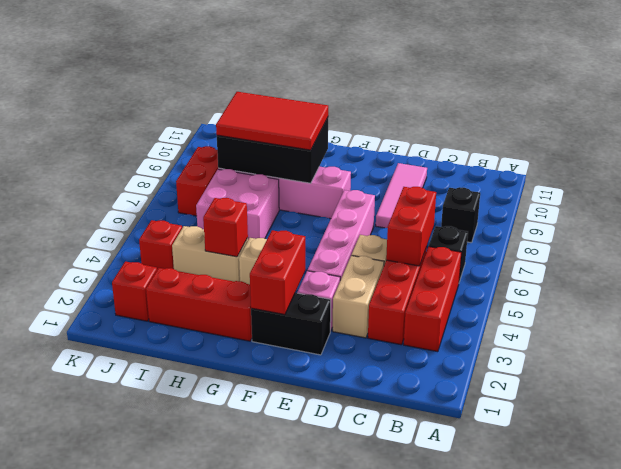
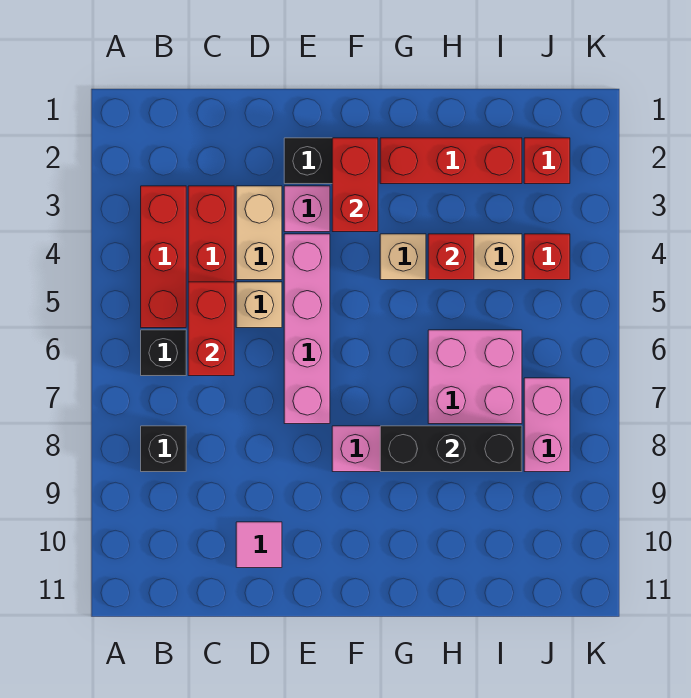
pink 1x3 tile [376,163,427,228] -> pink 1x1 tile [236,522,282,568]
black 2x3 brick [217,118,328,183] -> black 1x3 brick [380,426,522,472]
red 2x3 tile [216,92,328,150] -> none
red 1x2 brick [176,146,218,216] -> pink 1x2 brick [524,378,570,472]

